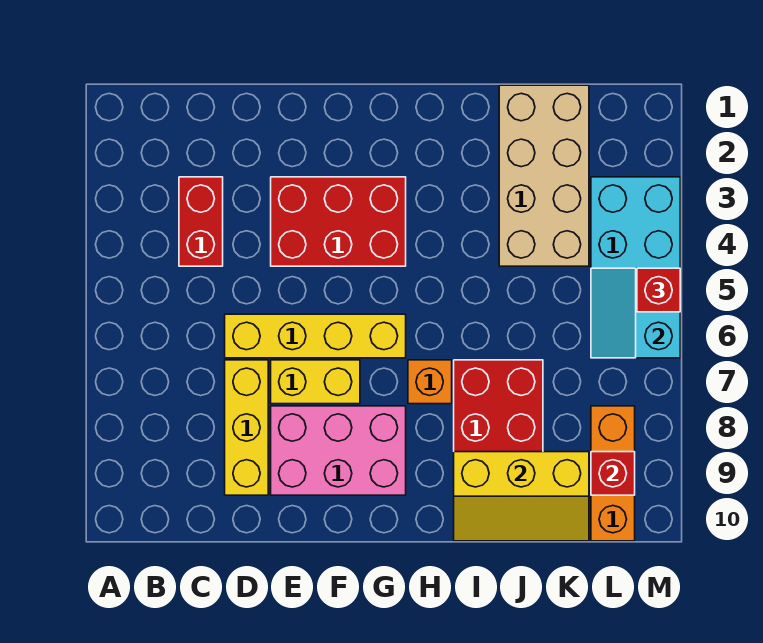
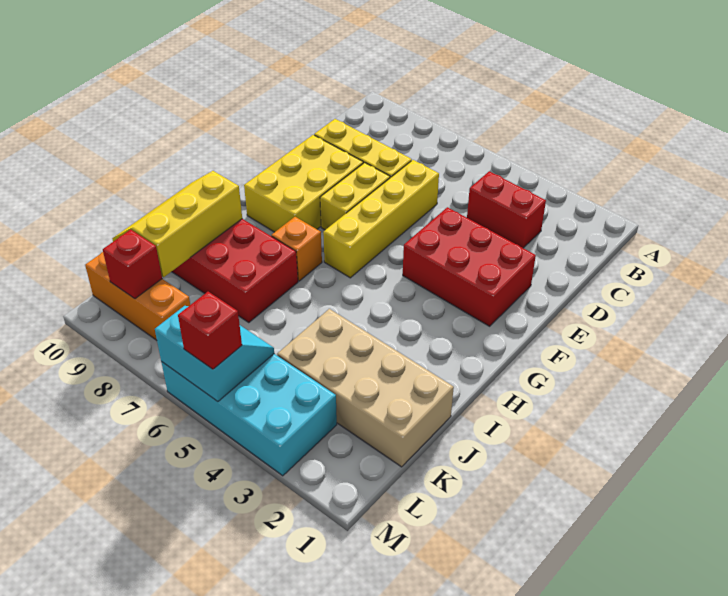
red 2x3 brick [271,177,406,266] -> red 2x3 brick turned to [403,207,536,326]
pink 2x3 brick [271,406,406,495] -> yellow 2x3 brick [244,135,363,232]

